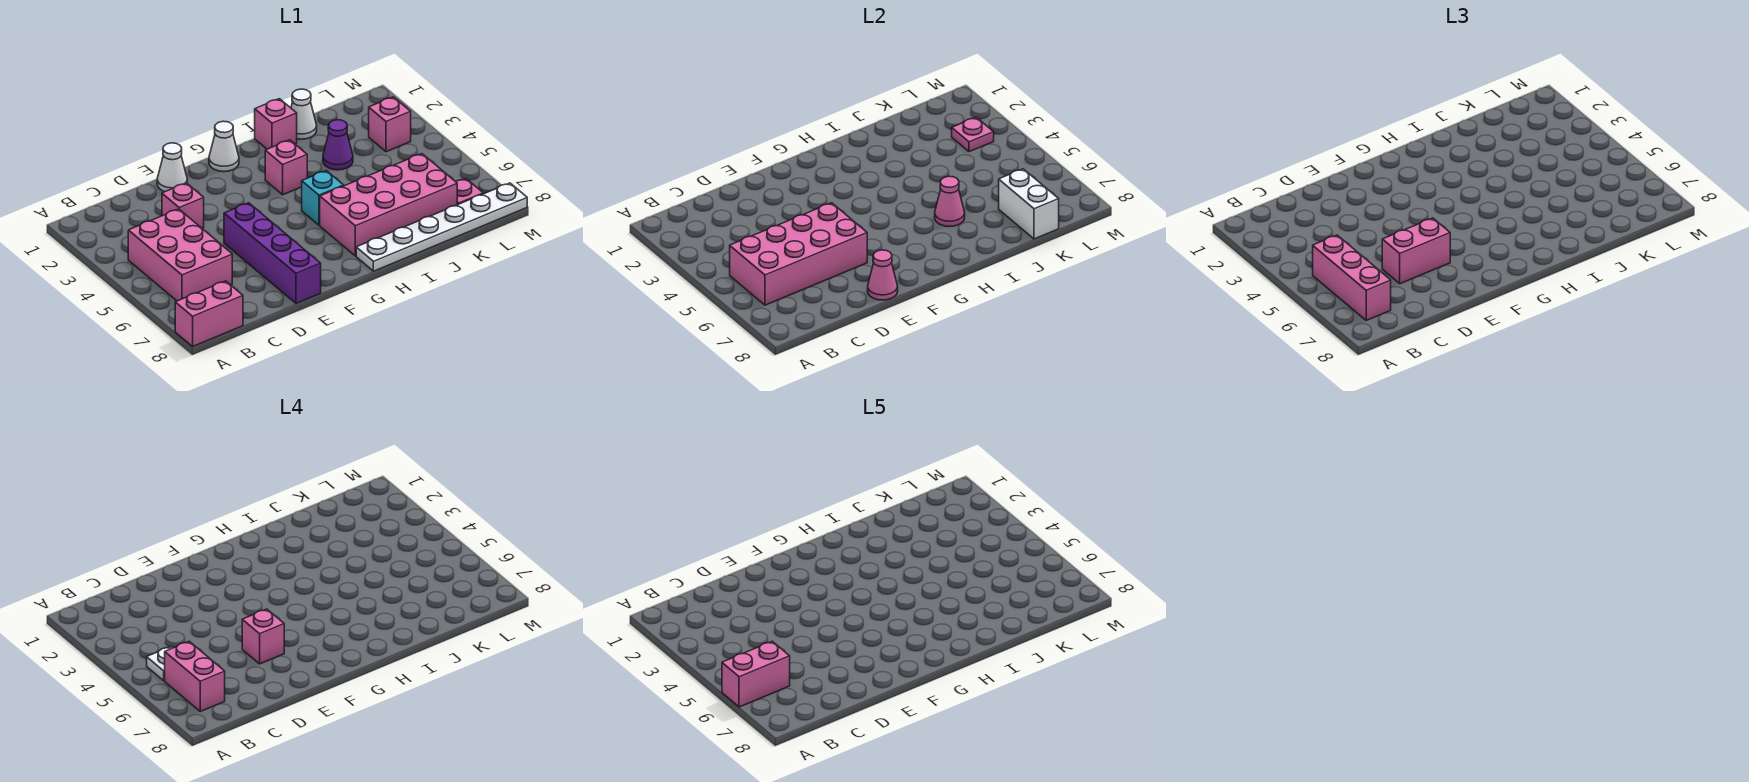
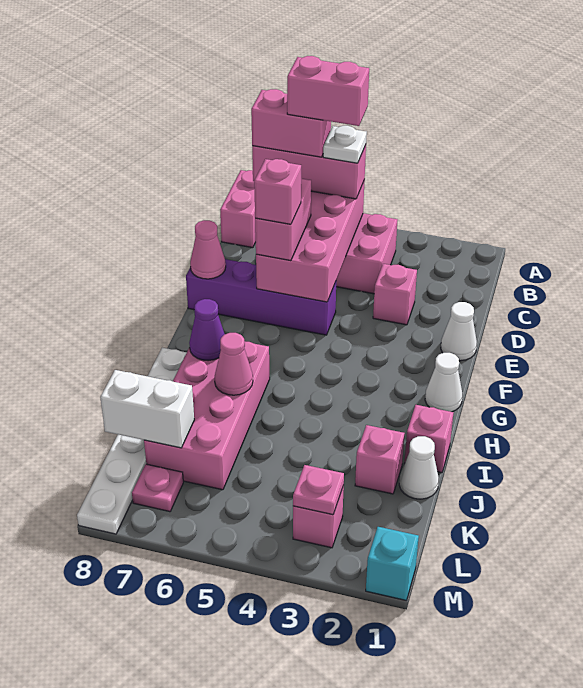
pink 1x2 brick [722,641,790,707] -> pink 1x2 brick turned to [287,56,369,126]
pink 1x1 brick [265,140,307,195] -> pink 1x1 brick moved to [355,425,405,494]
cyan 1x1 brick [302,171,344,225] -> cyan 1x1 brick moved to [366,527,419,600]
purple 1x1 cone [323,120,353,170] -> purple 1x1 cone moved to [189,299,225,361]

